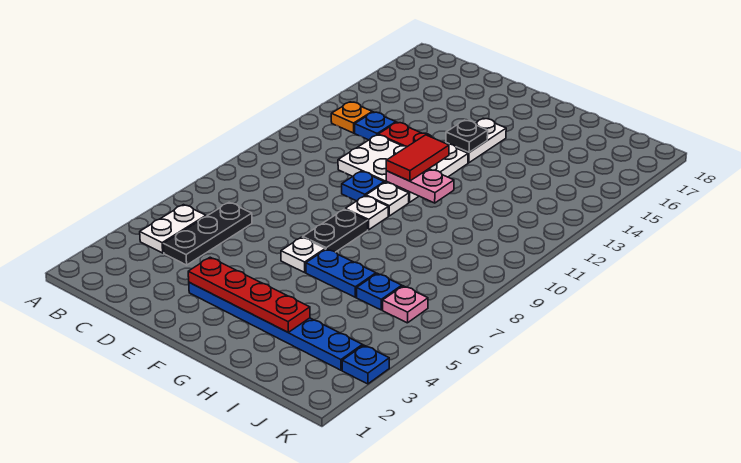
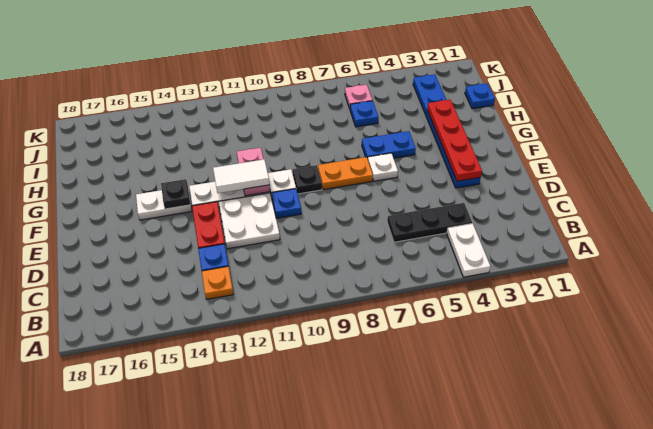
white 1x2 plate [140,205,206,253] -> white 1x2 plate turned to [447,223,490,277]
black 1x2 plate [303,209,368,252] -> orange 1x2 plate [318,157,373,190]
white 1x1 plate [345,196,388,230] -> black 1x1 plate [293,165,322,194]
red 1x2 tile [386,135,449,181] -> white 1x2 tile [213,160,269,193]
blue 1x2 plate [306,249,376,297] -> blue 1x2 plate turned to [362,131,416,159]
blue 1x1 plate [342,345,389,384] -> blue 1x1 plate moved to [465,83,495,109]

